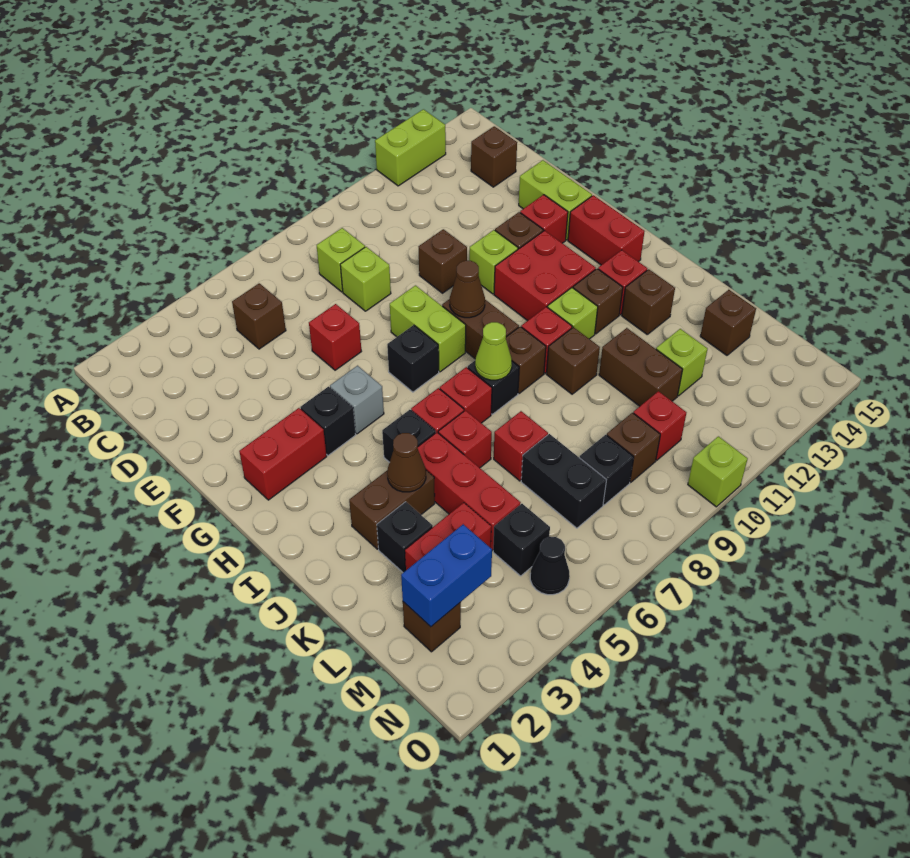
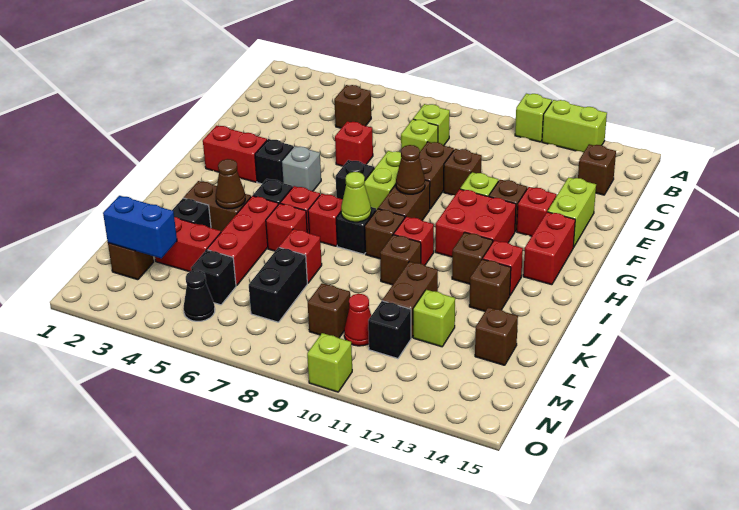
none -> brown 1x2 brick [419,142,454,209]
lime 1x1 brick [548,288,598,339] -> lime 1x1 brick moved to [515,94,552,142]
black 1x1 brick [580,435,634,505] -> black 1x1 brick moved to [368,301,411,359]
red 1x1 brick [633,391,686,460] -> red 1x1 cone [344,294,371,346]

